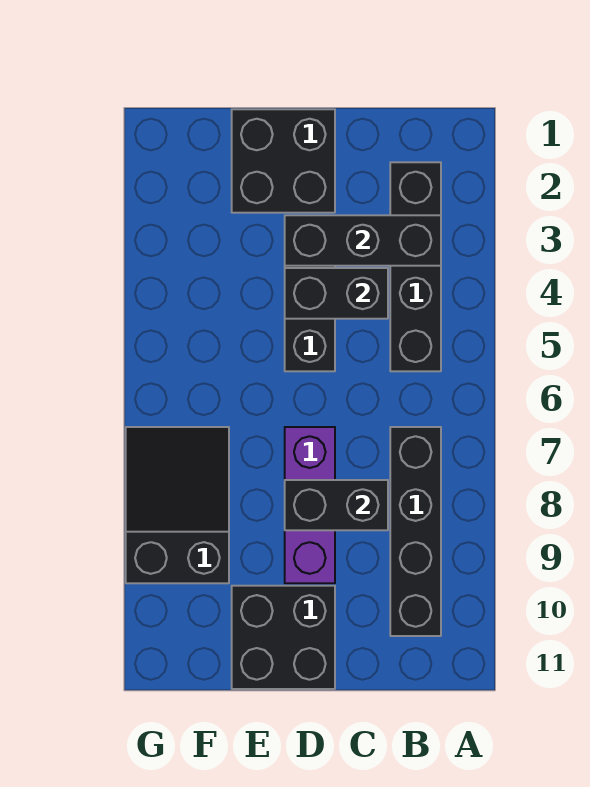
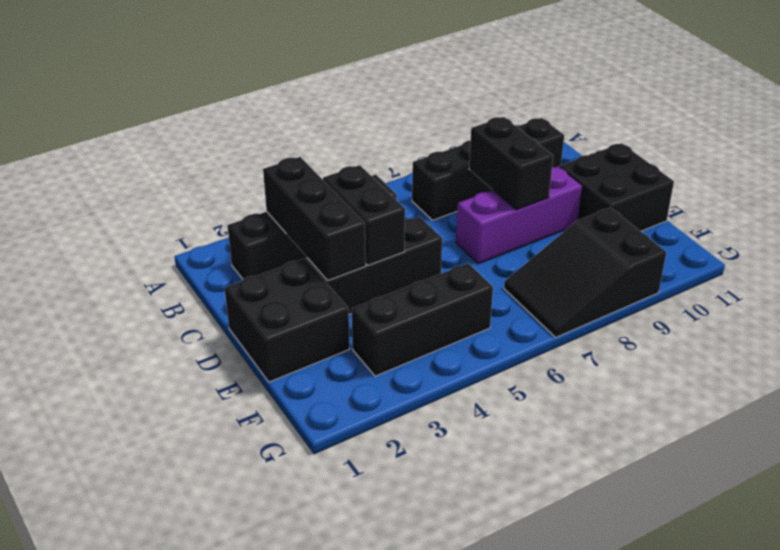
none -> black 1x3 brick [352,263,493,376]

